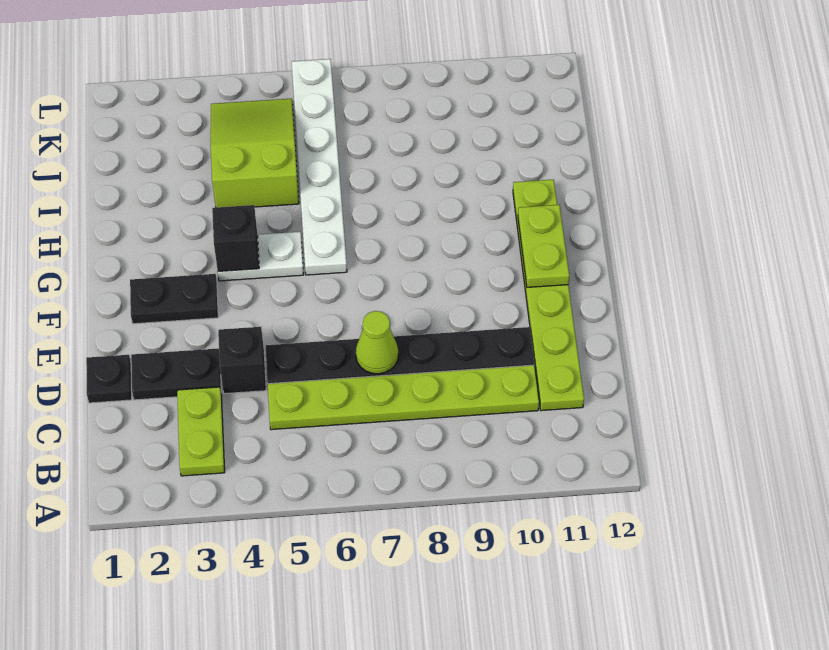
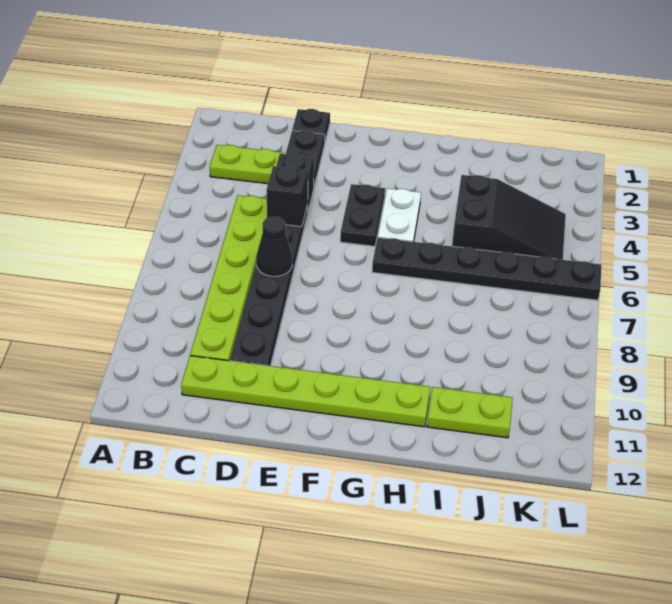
lime 1x1 cone [356,311,398,374] -> black 1x1 cone [256,217,292,276]
black 1x2 plate [130,274,218,324] -> black 1x2 plate moved to [340,184,385,246]
lime 1x2 plate [518,205,569,287] -> lime 1x2 plate moved to [427,387,513,438]
black 1x1 brick [212,205,259,271] -> black 1x1 brick moved to [267,166,308,227]
white 1x6 plate [292,59,347,275] -> black 1x6 plate [372,237,601,300]
lime 2x3 slope [211,99,299,207] -> black 2x3 slope [452,175,566,260]

